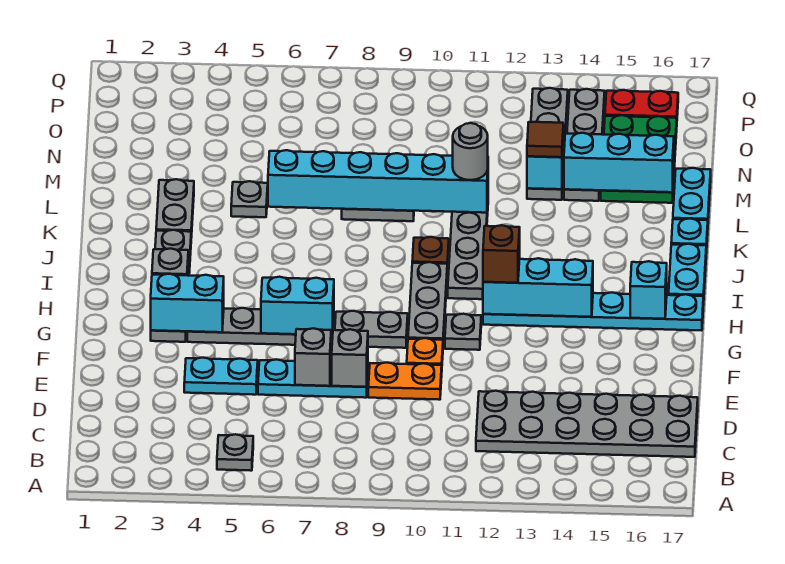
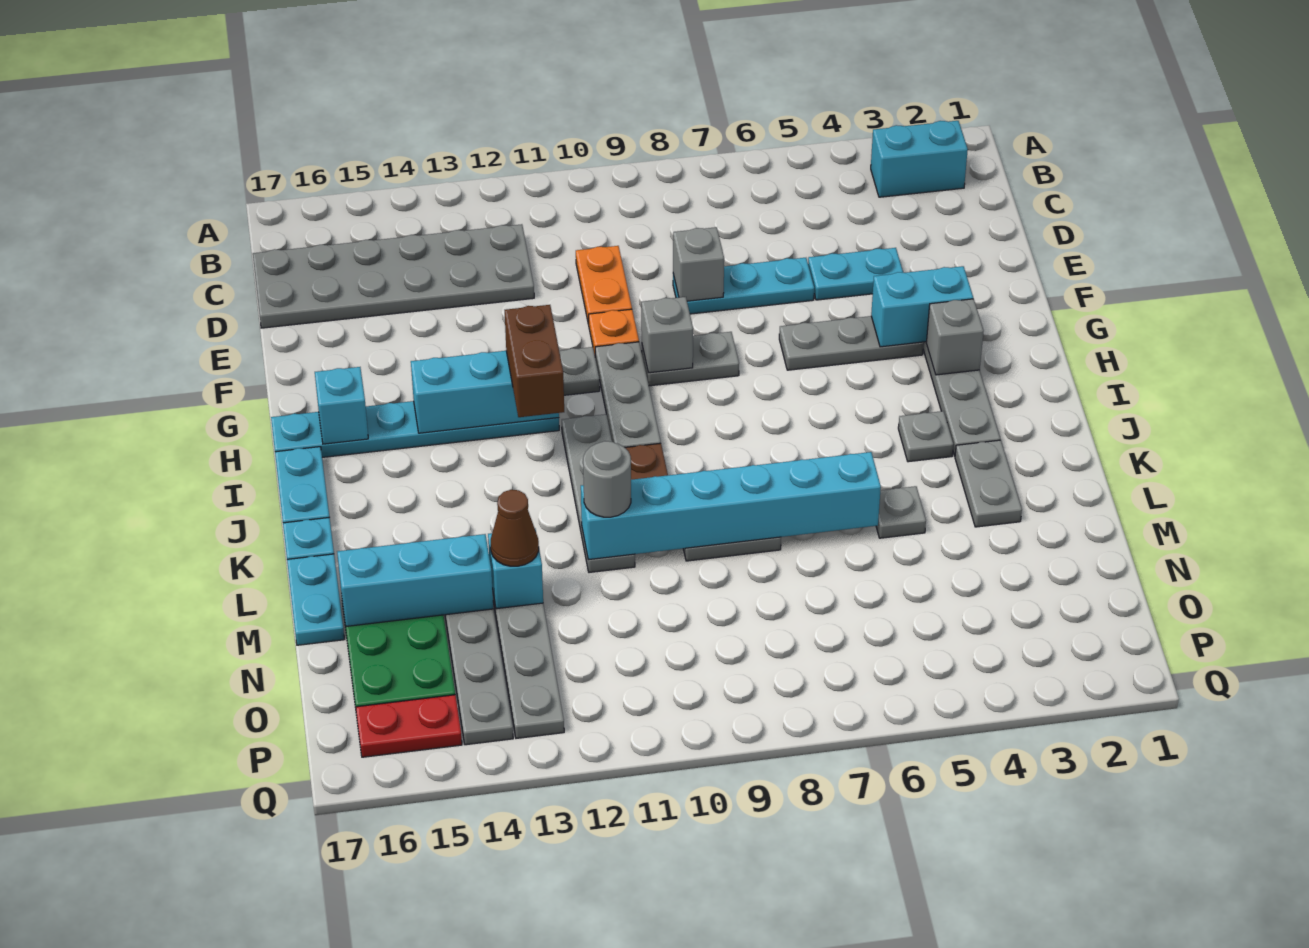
grey 1x1 plate [217,434,253,471] -> grey 1x1 plate moved to [898,411,953,462]
grey 1x1 brick [295,328,331,386] -> grey 1x1 brick moved to [641,297,693,373]
orange 1x2 plate [368,363,442,400] -> orange 1x2 plate turned to [576,246,632,324]
cyan 1x2 brick [261,277,334,335] -> cyan 1x2 brick moved to [871,121,968,197]
brown 1x1 brick [483,225,520,283] -> brown 1x2 brick [505,305,564,417]
brown 1x1 tile [527,122,563,157] -> brown 1x1 cone [491,490,539,566]

